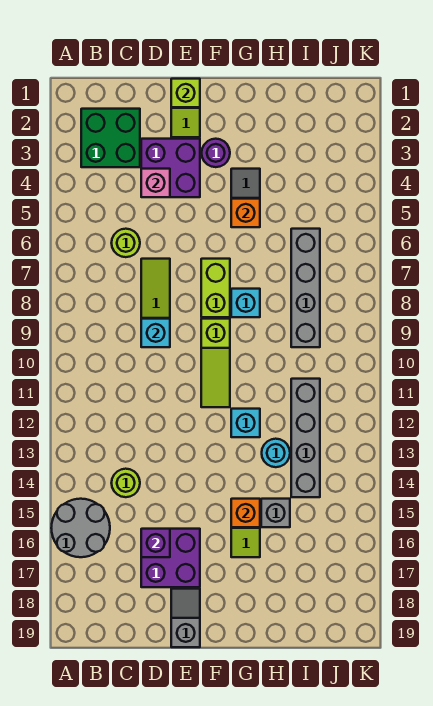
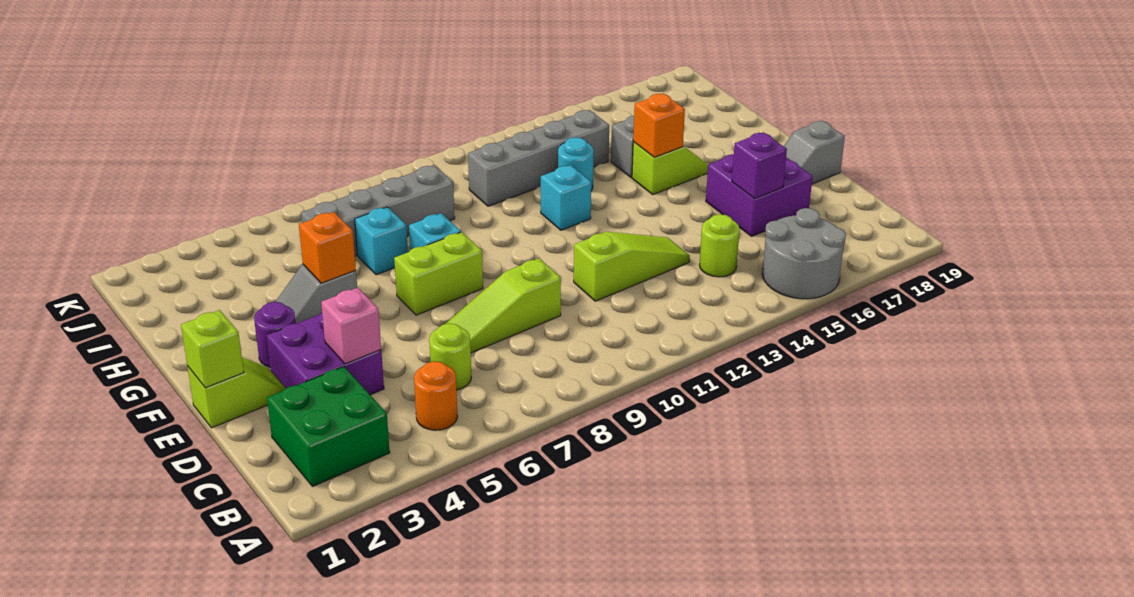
none -> orange 1x1 round brick [414,361,458,430]
cyan 1x1 brick [141,319,170,347] -> cyan 1x1 brick moved to [355,207,408,275]
lime 1x3 slope [201,319,230,407] -> lime 1x3 slope moved to [574,232,690,301]

